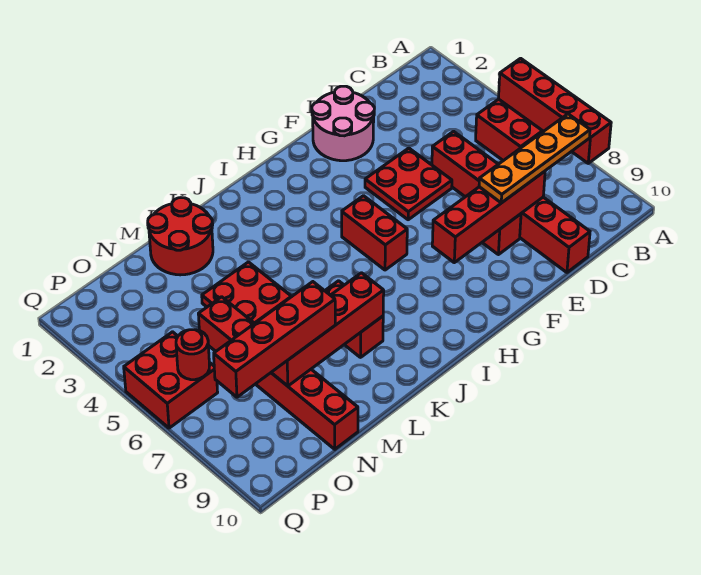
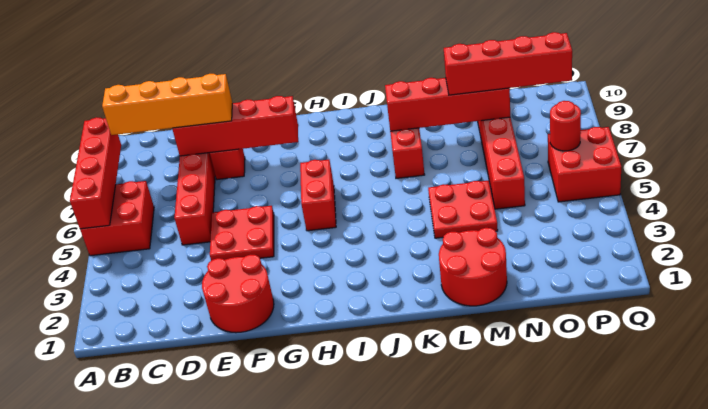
orange 1x4 plate [479,114,590,203] -> orange 1x4 brick [102,74,232,135]
pink 2x2 round brick [312,86,374,161] -> red 2x2 round brick [202,255,274,333]

